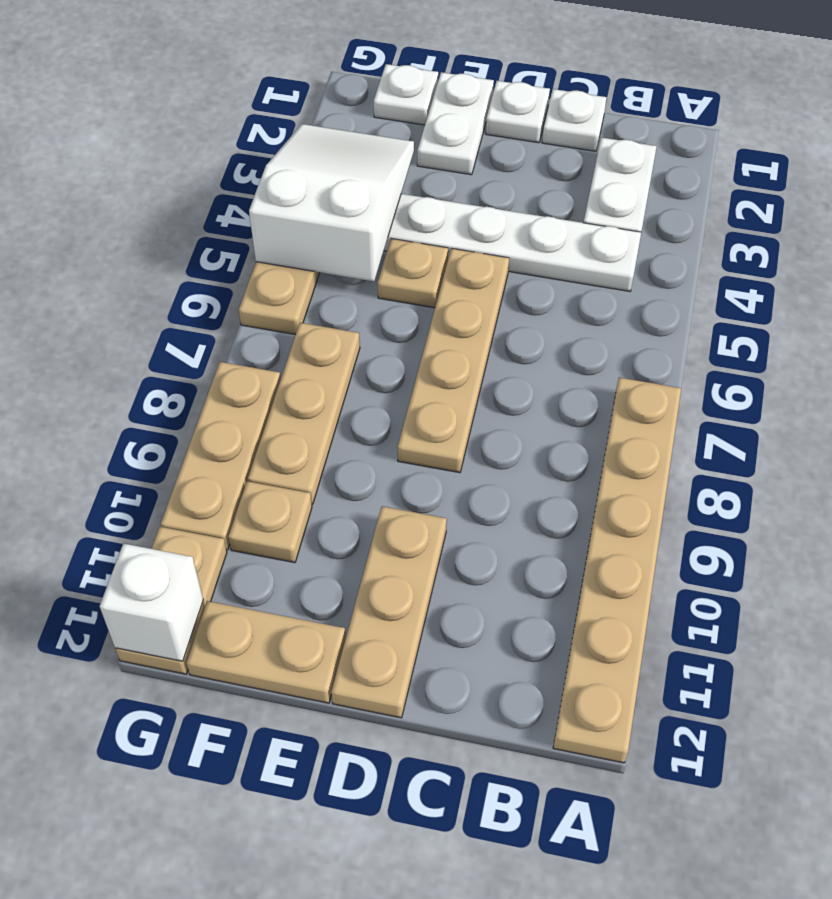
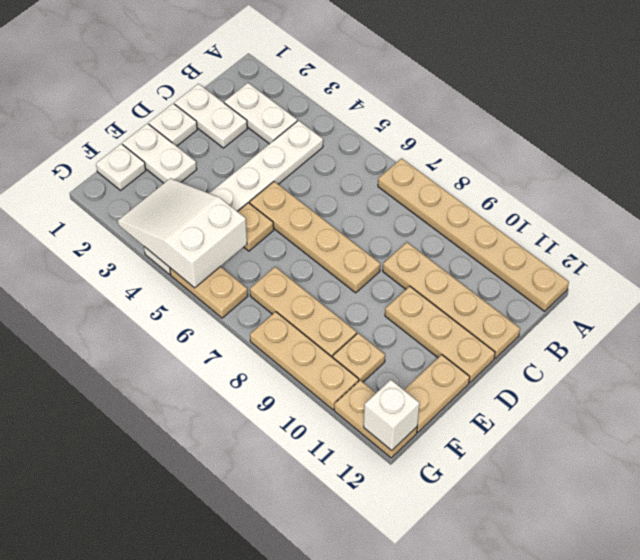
white 1x1 plate [542,89,607,151] -> white 1x2 plate [174,84,247,148]
none -> tan 1x4 plate [383,242,520,358]

